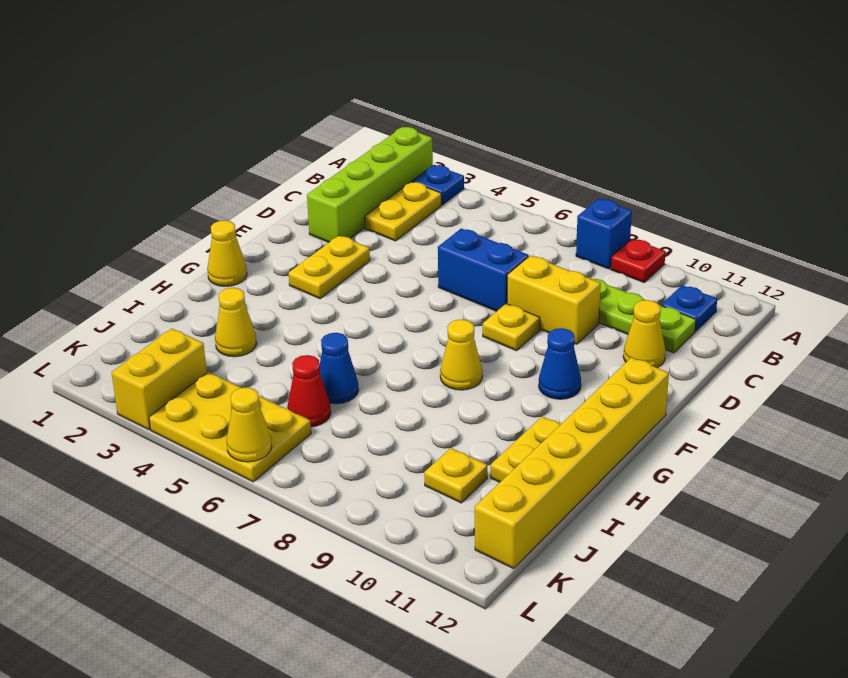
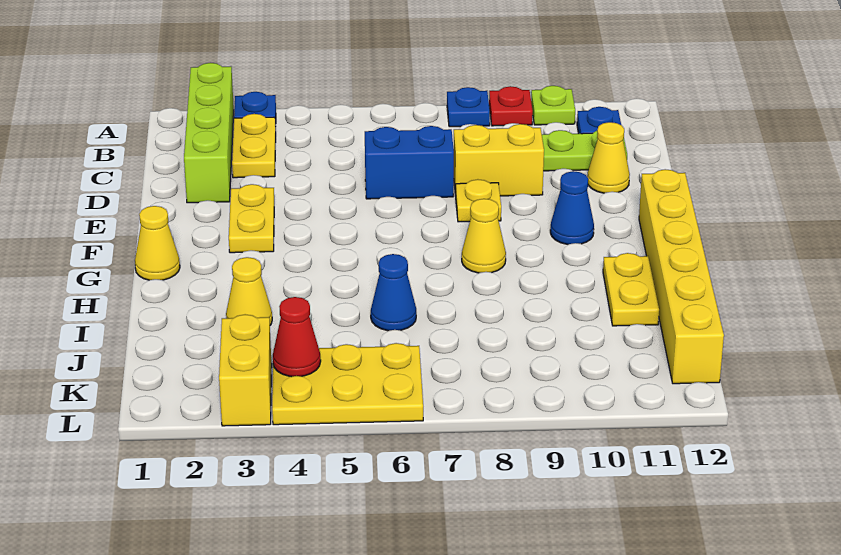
blue 1x1 brick [576,199,632,269] -> blue 1x1 plate [447,87,490,127]
none -> lime 1x1 plate [531,86,575,125]
red 1x1 cone [287,355,331,427] -> red 1x1 cone moved to [273,297,321,377]
yellow 1x1 plate [424,448,488,503] -> none
yellow 1x1 cone [227,387,272,462] -> none

